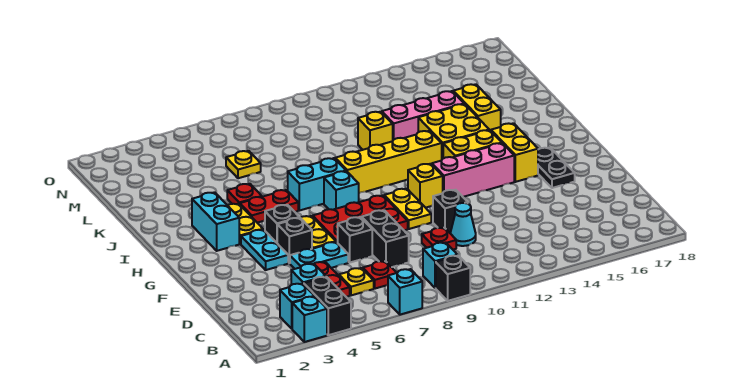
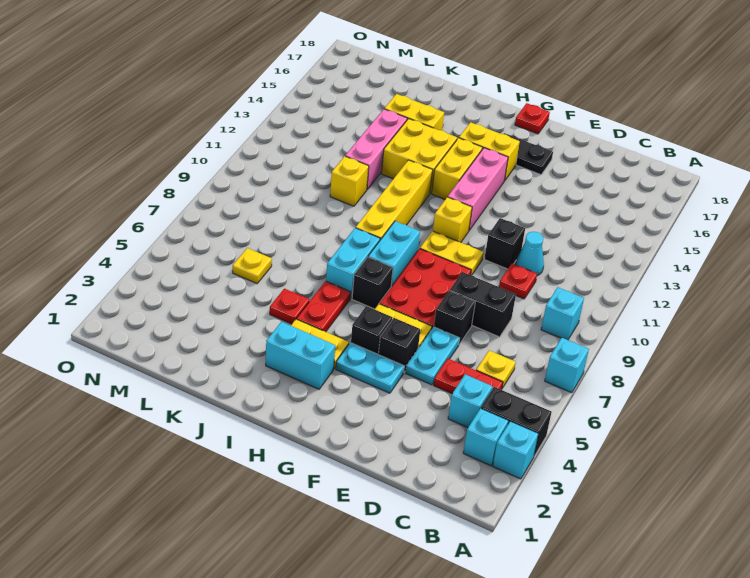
black 1x1 brick [436,256,470,301] -> black 1x1 brick moved to [352,257,393,309]
red 1x1 plate [363,261,396,289] -> red 1x1 plate moved to [515,103,550,134]
cyan 1x1 brick [324,171,359,210] -> cyan 1x2 brick [368,221,420,286]

